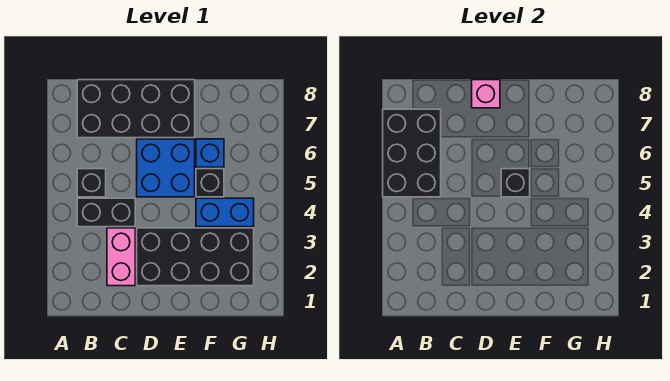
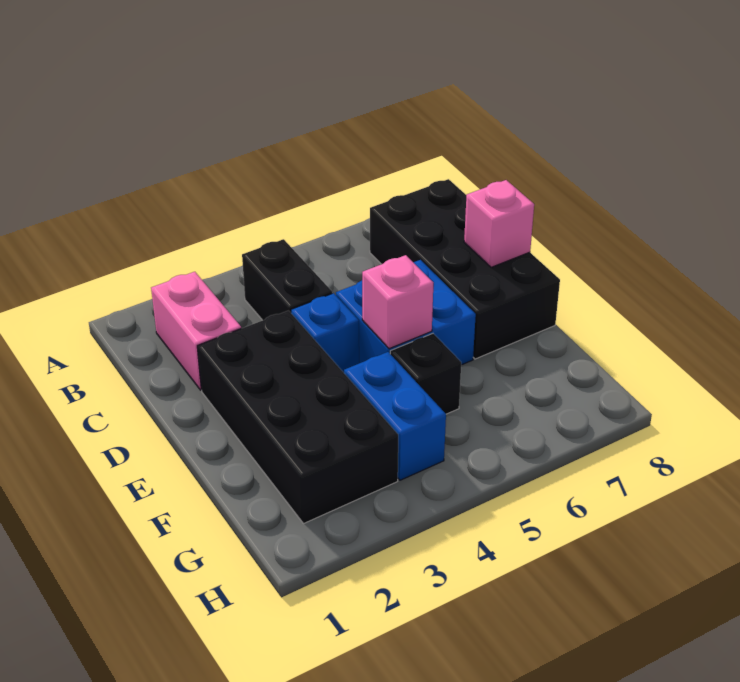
black 2x3 brick [383,109,441,197] -> none
black 1x1 brick [77,169,106,197] -> none
pink 1x2 brick [107,228,135,286] -> pink 1x2 brick turned to [151,272,241,390]
black 1x1 brick [501,169,530,197] -> pink 1x1 brick [362,255,433,349]
blue 1x1 brick [196,139,224,167] -> blue 1x1 brick moved to [291,293,359,373]

